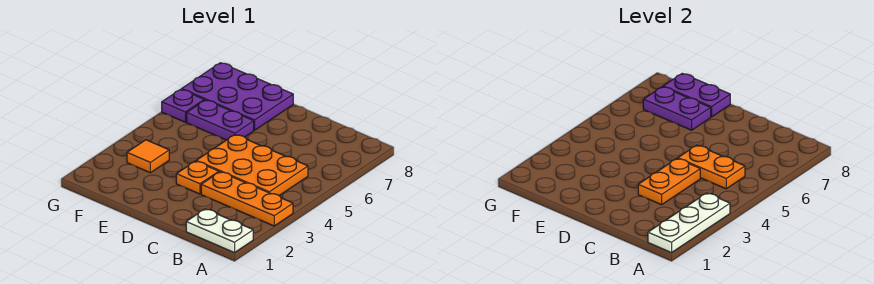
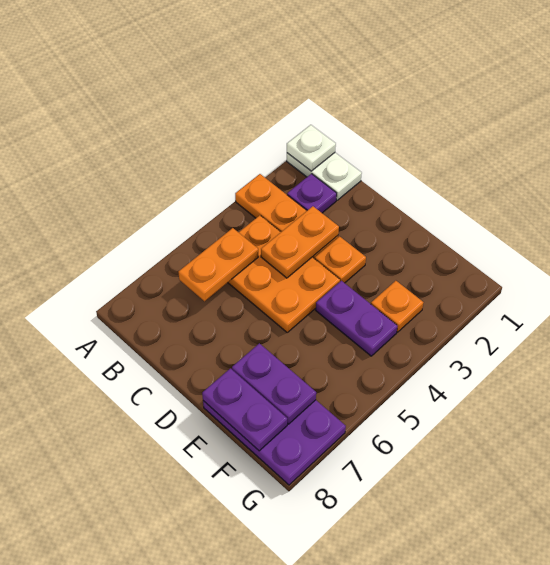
white 1x3 plate [648,193,730,253] -> white 1x1 plate [287,125,336,171]
orange 1x2 plate [678,145,745,189] -> orange 1x2 plate turned to [178,228,258,301]
purple 1x2 plate [187,100,254,140] -> purple 1x2 plate moved to [316,281,398,356]
orange 1x1 tile [127,140,169,173] -> orange 1x1 plate [371,281,423,332]
purple 1x1 plate [162,89,204,122] -> purple 1x1 plate moved to [287,174,337,213]

